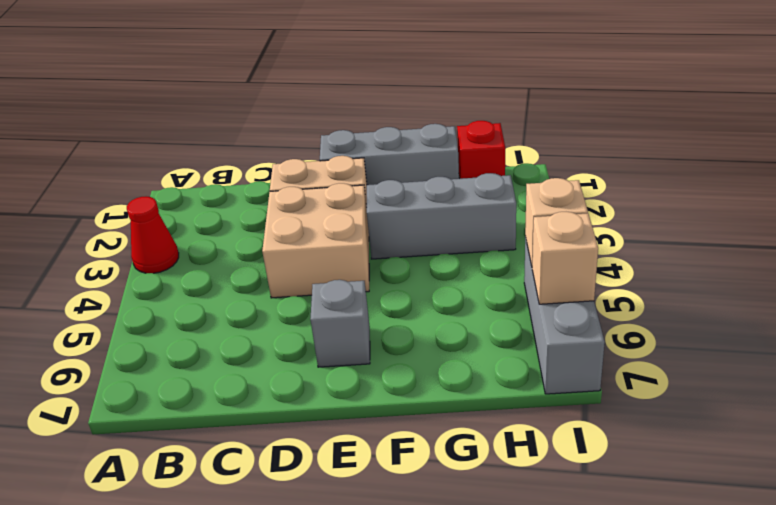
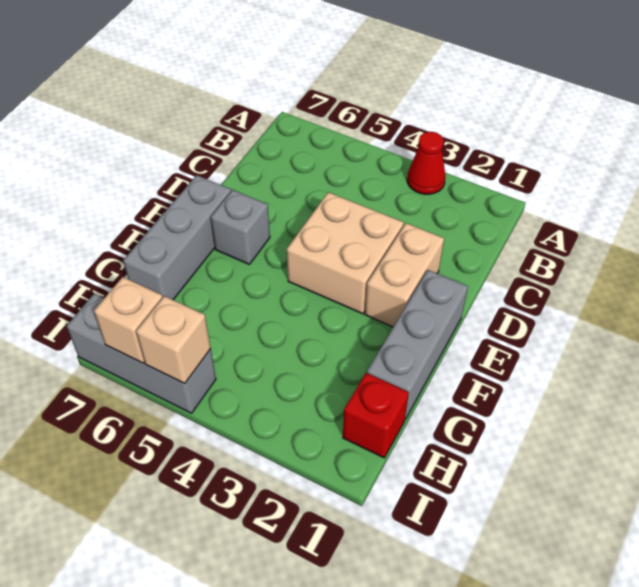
grey 1x3 brick [367,173,516,259] -> grey 1x3 brick moved to [123,175,231,300]

